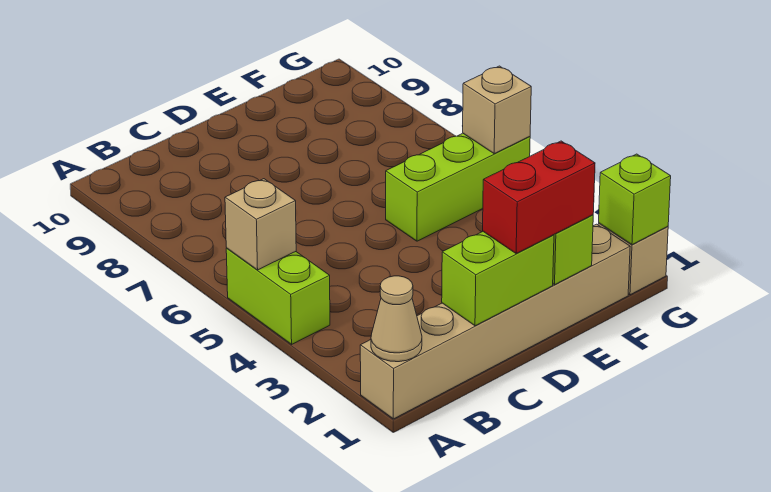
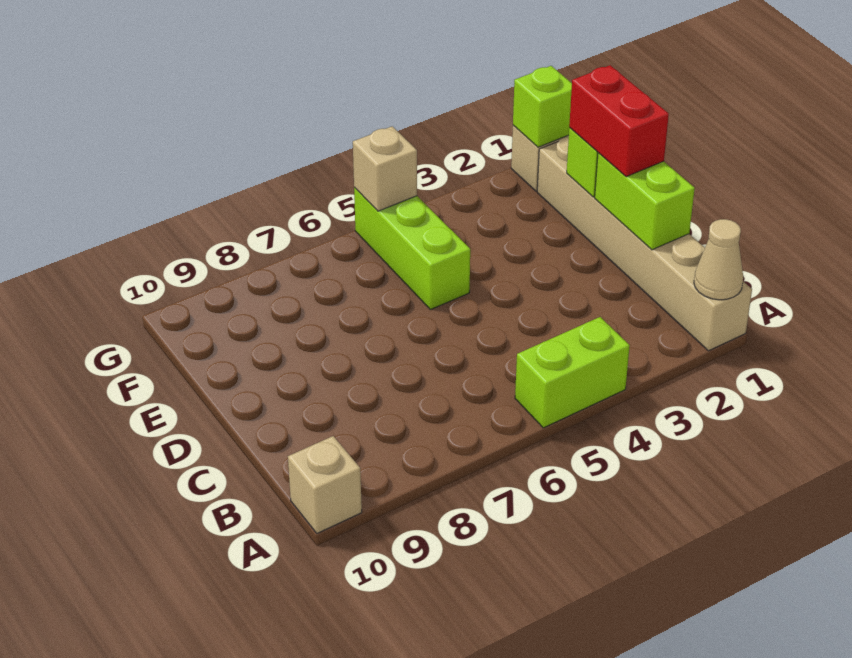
tan 1x1 brick [225,179,296,270] -> tan 1x1 brick moved to [288,436,362,533]

